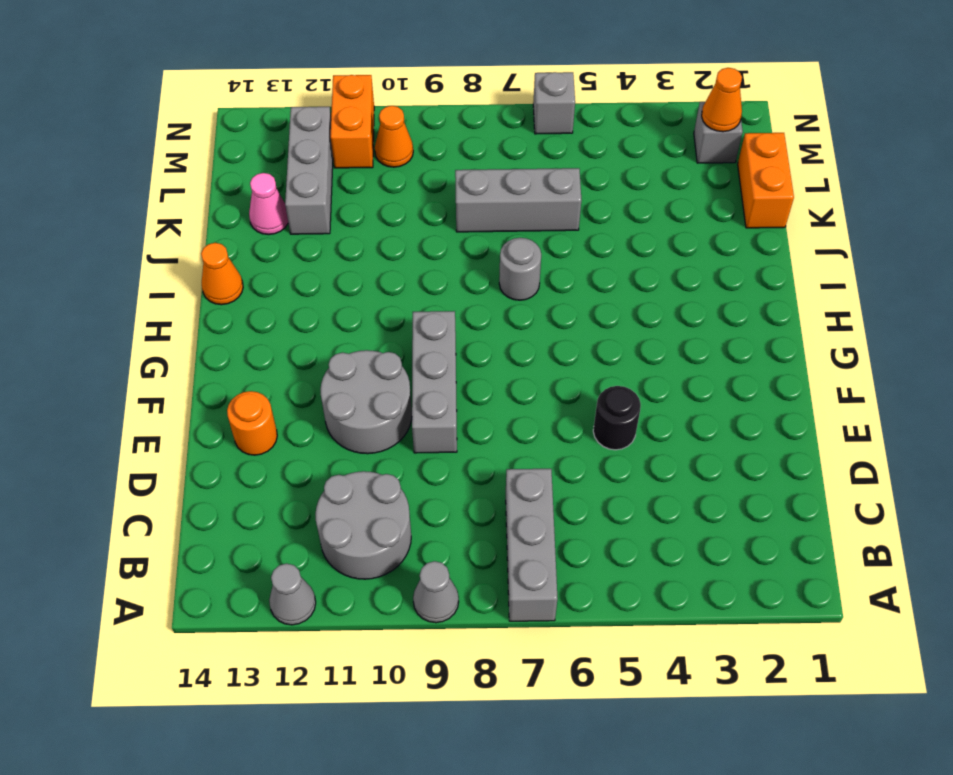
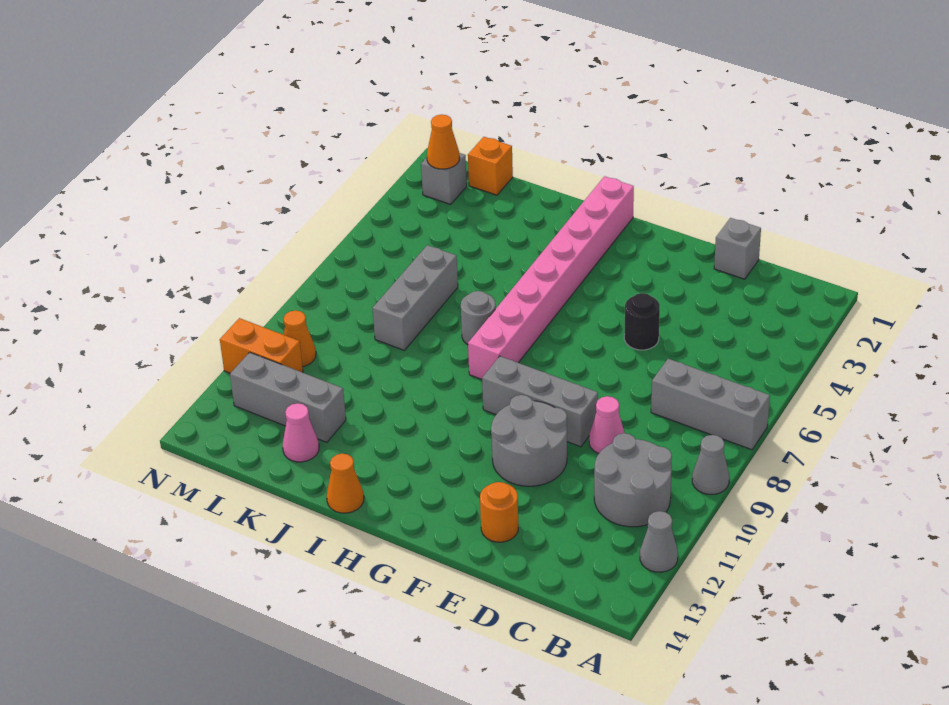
none -> pink 1x1 cone [589,396,624,454]
none -> pink 1x8 brick [468,176,634,379]
orange 1x2 brick [738,133,794,228] -> orange 1x1 brick [468,137,513,195]
grey 1x1 brick [533,72,575,134] -> grey 1x1 brick moved to [714,218,761,279]

